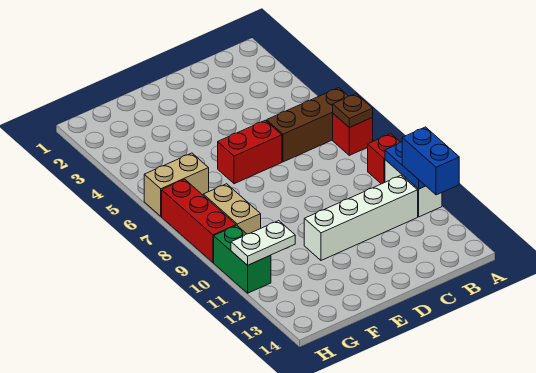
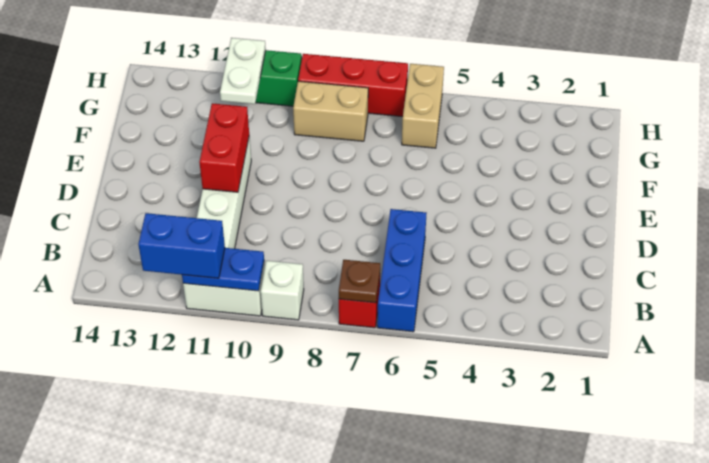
brown 1x3 brick [267,88,348,162] -> blue 1x3 brick [377,209,426,332]
red 1x1 brick [368,134,400,184] -> white 1x1 brick [261,261,304,320]
red 1x2 brick [218,120,282,184] -> red 1x2 brick moved to [199,103,249,192]

